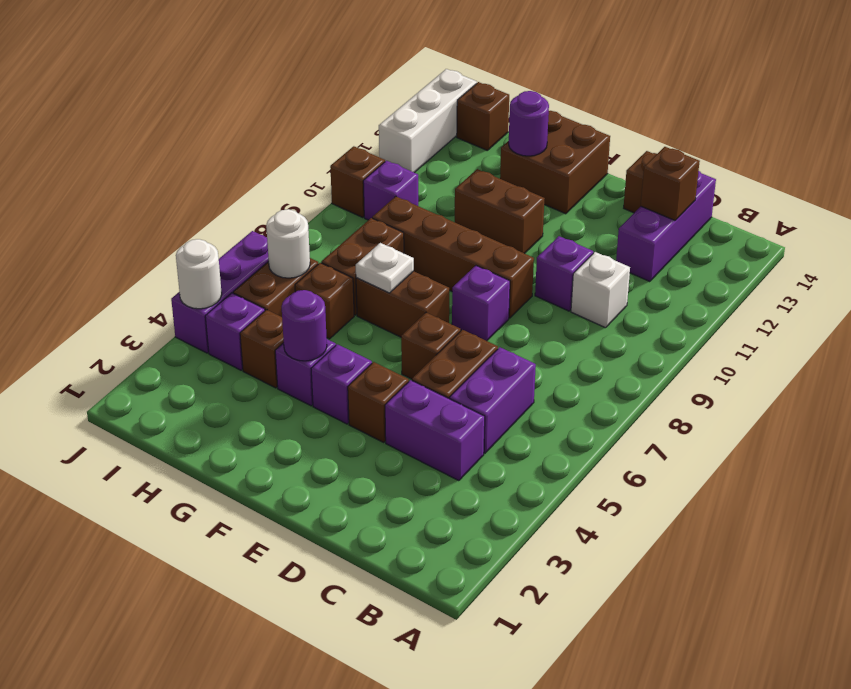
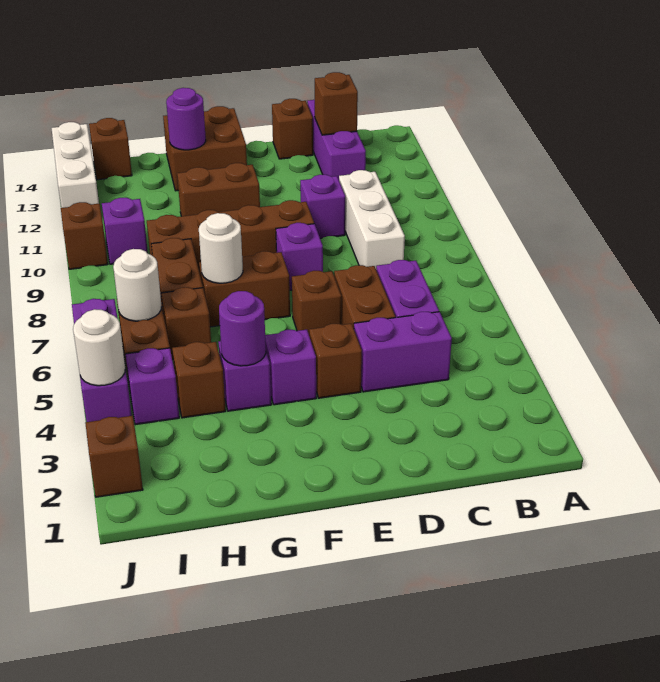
white 1x1 brick [571,252,630,328] -> white 1x3 brick [339,170,405,268]
white 1x1 plate [356,243,414,293] -> white 1x1 round brick [199,213,243,283]
none -> brown 1x1 brick [85,416,143,497]

